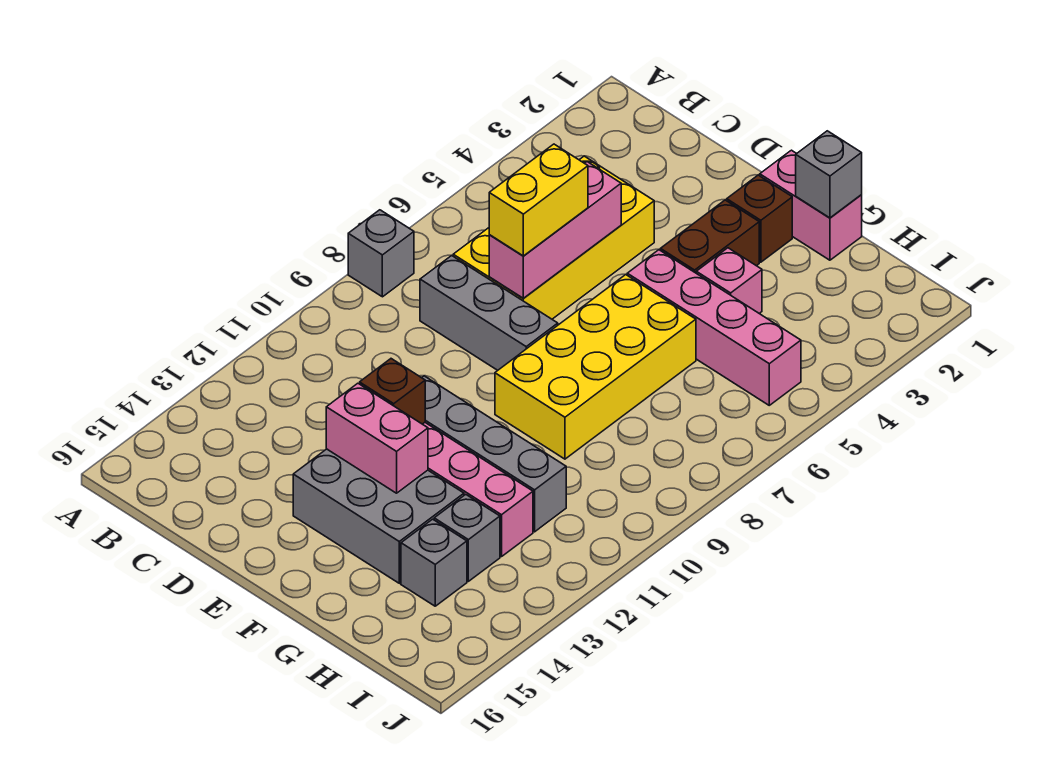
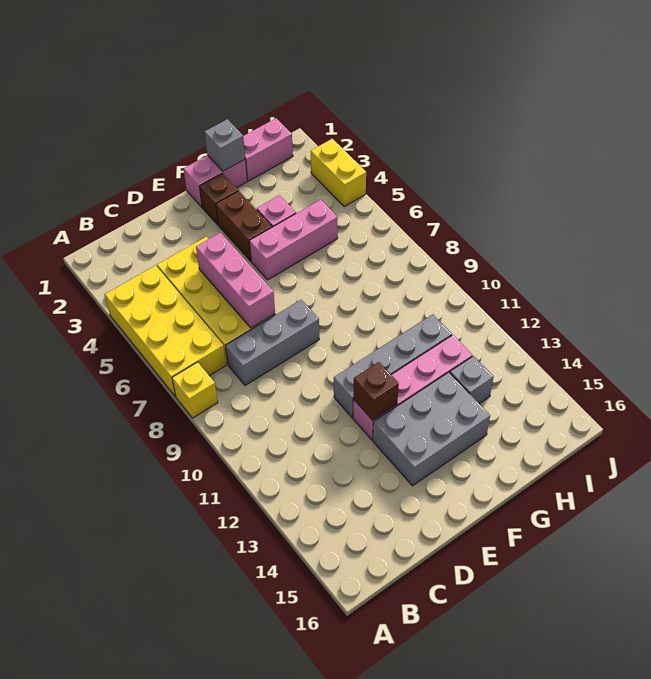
grey 1x1 brick [348,210,414,297] -> yellow 1x1 brick [172,362,218,418]
yellow 1x2 brick [489,144,588,256] -> yellow 1x2 brick moved to [311,139,366,206]
pink 1x2 brick [326,383,428,493] -> pink 1x2 brick moved to [243,118,293,181]
pink 1x4 brick [627,250,801,405] -> pink 1x3 brick [249,200,338,280]
yellow 2x4 brick [495,275,696,459] -> yellow 2x4 brick moved to [105,265,226,396]
grey 1x1 brick [401,519,467,606] -> none

